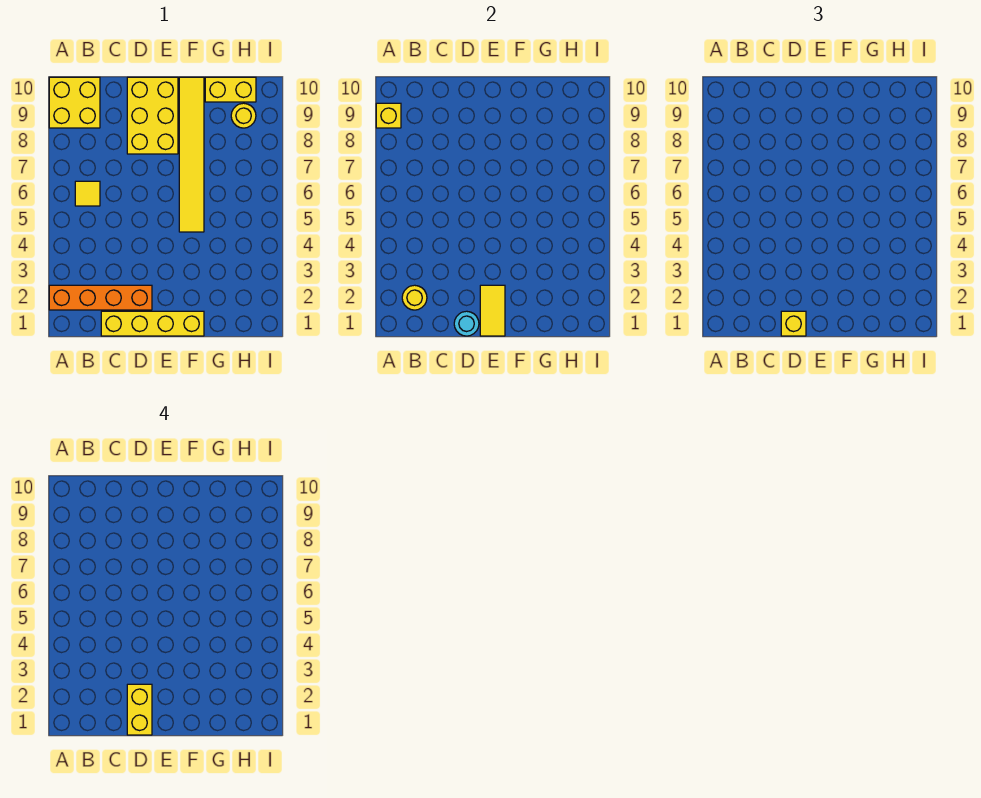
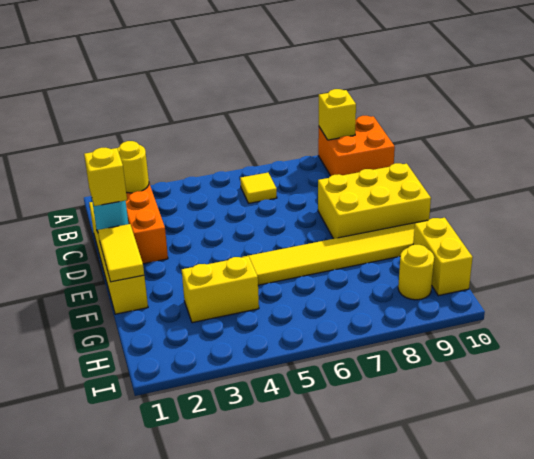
yellow 2x2 brick [49,77,100,128] -> orange 2x2 brick [318,116,395,176]
yellow 1x2 brick [127,684,152,735] -> yellow 1x2 brick moved to [182,256,259,323]
yellow 1x2 tile [480,285,505,336] -> yellow 1x2 tile turned to [98,224,144,282]

